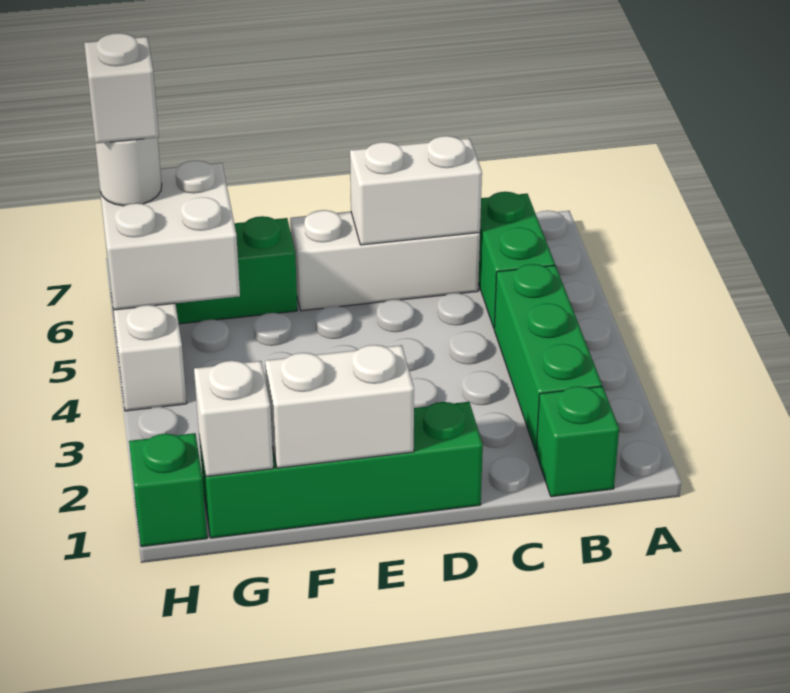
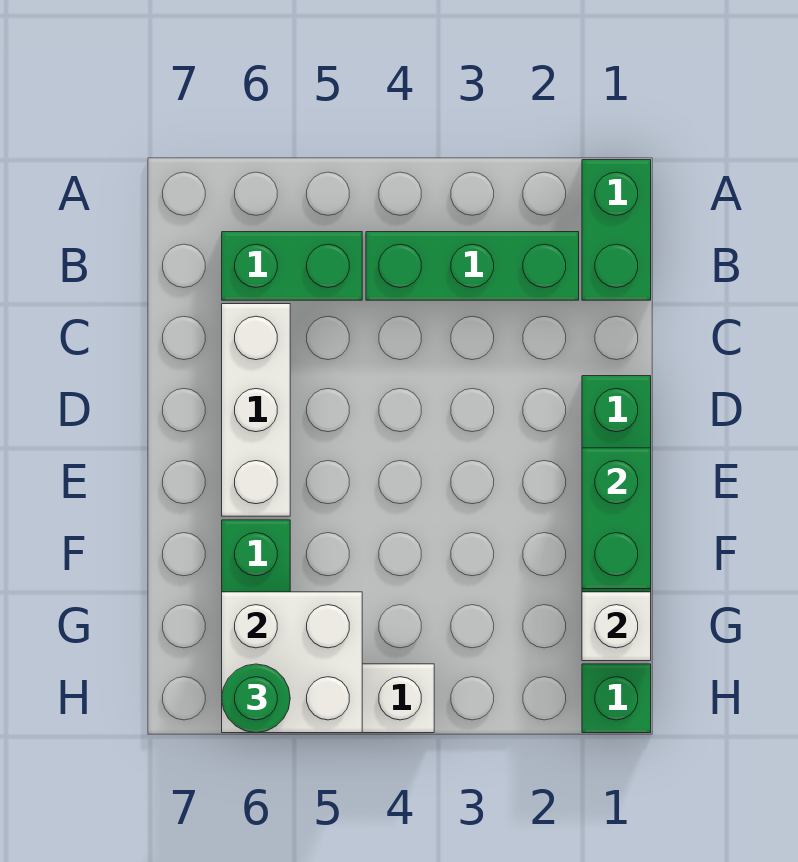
green 1x1 brick [536,386,619,497] -> green 1x2 brick [582,160,651,300]
white 1x2 brick [350,136,482,245] -> none
white 1x2 brick [265,345,414,468] -> green 1x2 brick [582,448,651,589]
white 1x1 round brick [95,138,162,206] -> green 1x1 round brick [222,664,290,733]
white 1x1 brick [84,33,159,144] -> none

